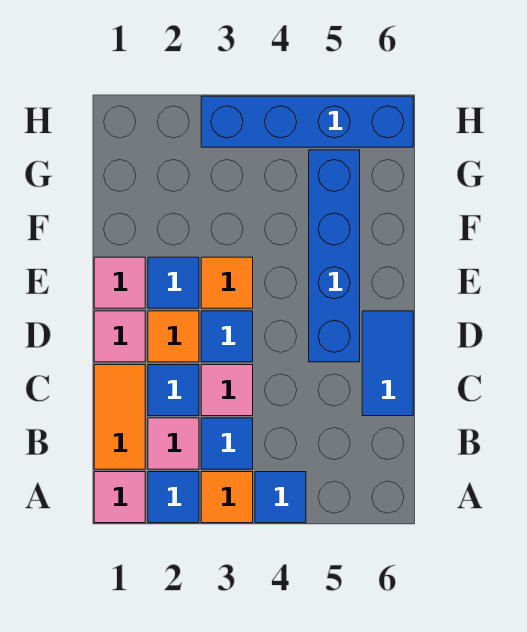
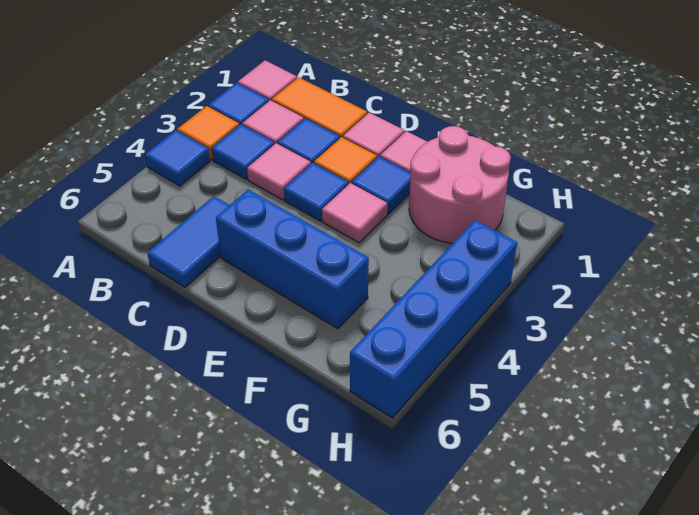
blue 1x2 tile [362,311,413,416] -> blue 1x2 tile turned to [147,196,229,287]
blue 1x4 brick [309,150,360,362] -> blue 1x3 brick [216,190,369,329]
orange 1x1 tile [201,257,253,308] -> pink 1x1 tile [322,183,387,243]
none -> pink 2x2 round brick [409,126,511,243]

